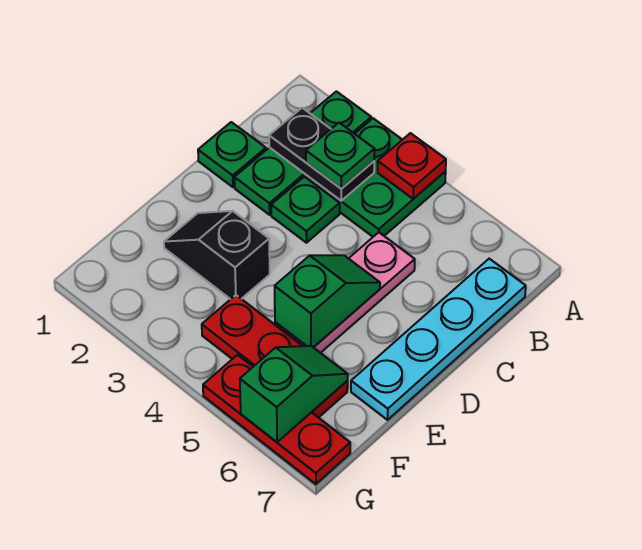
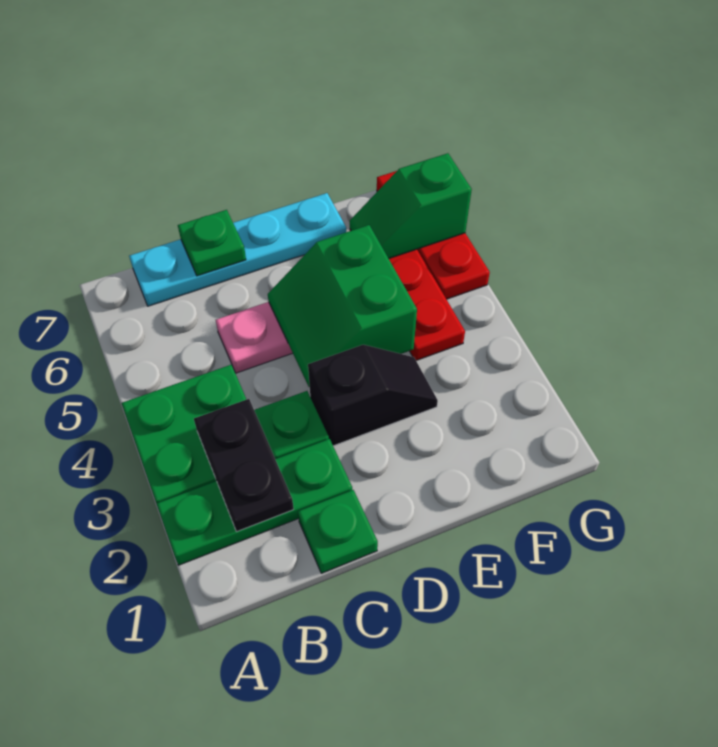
red 1x1 plate [378,133,446,199] -> none
green 1x1 plate [306,123,375,189] -> green 1x1 plate moved to [178,210,246,276]
green 1x2 slope [275,255,380,347] -> green 2x2 slope [268,225,417,387]
black 1x2 slope [164,211,270,299] -> black 1x2 slope turned to [308,345,438,446]

